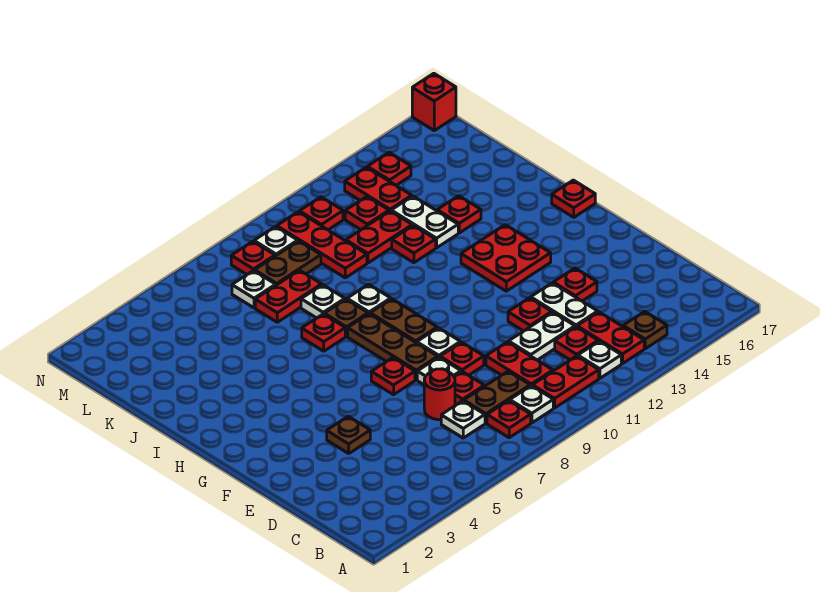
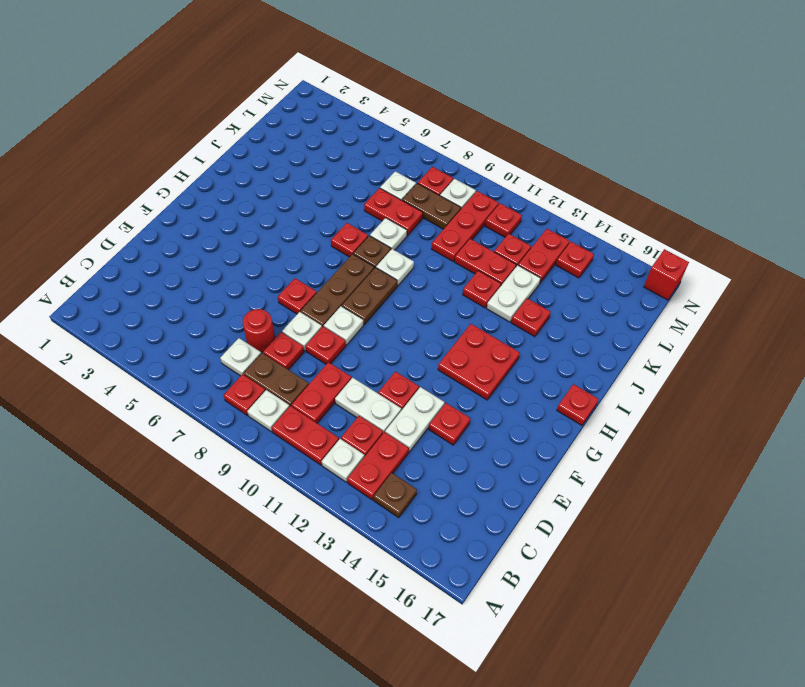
brown 1x1 plate [327,416,370,453] -> none

